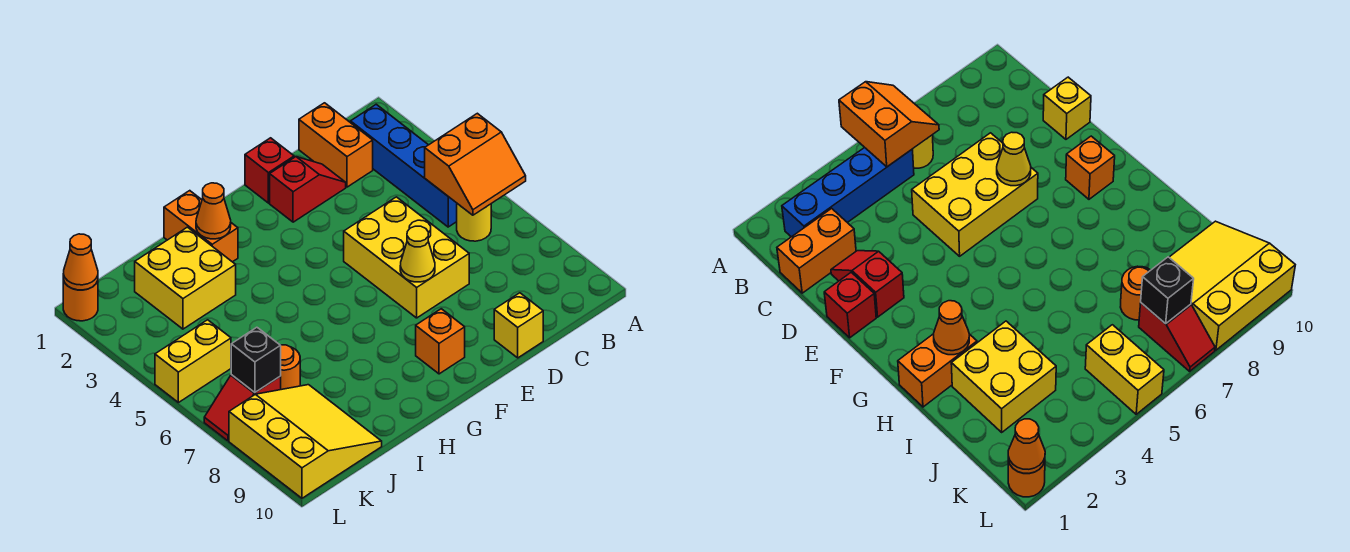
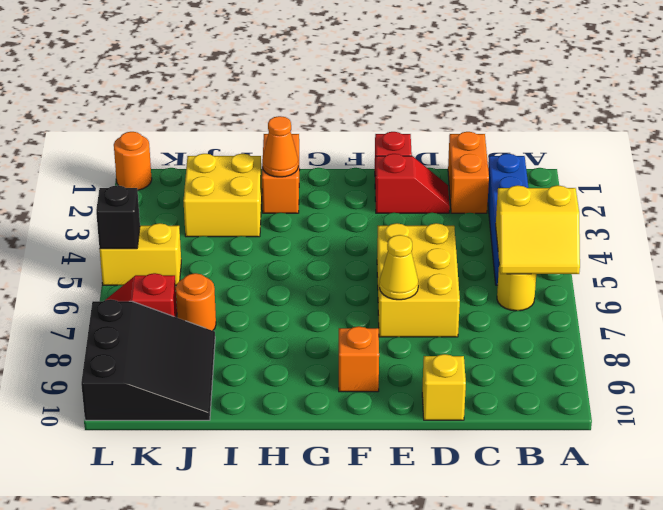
orange 2x2 slope [425,113,526,215] -> yellow 2x2 slope [496,185,580,274]
yellow 3x3 slope [229,385,382,498] -> black 3x3 slope [81,299,215,420]
black 1x1 brick [231,327,281,392] -> black 1x1 brick moved to [96,185,140,249]
orange 1x1 cone [63,234,98,290] -> none

